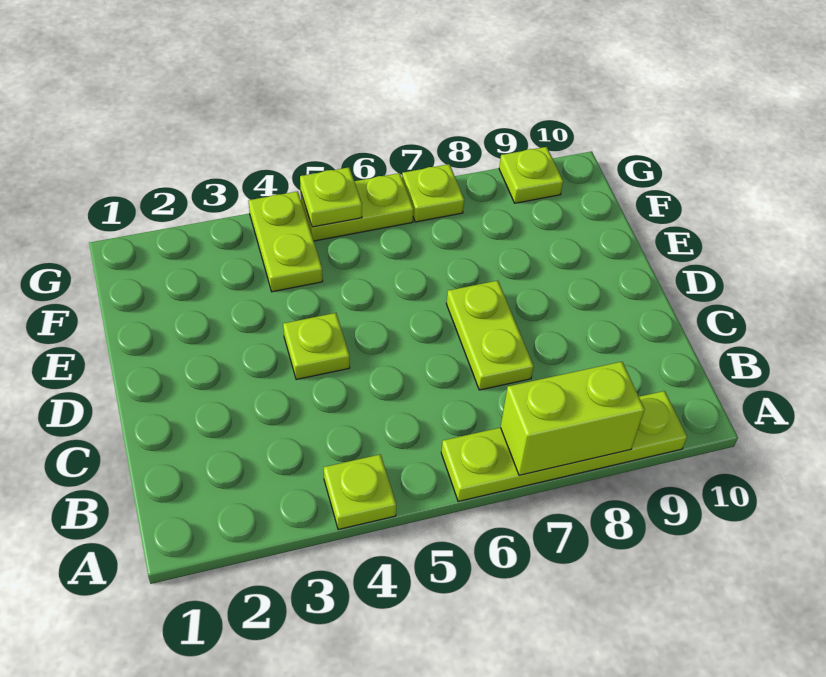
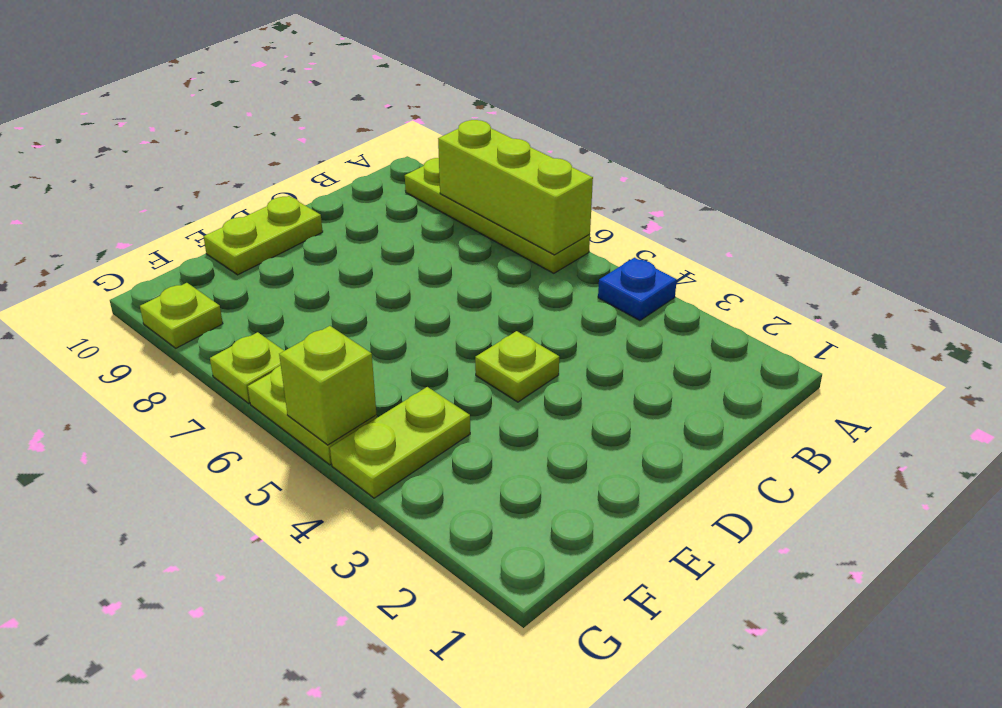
lime 1x1 plate [324,454,396,530] -> blue 1x1 plate [598,258,677,321]
lime 1x2 brick [500,362,645,475] -> lime 1x3 brick [438,120,593,255]
lime 1x2 plate [446,281,534,390] -> lime 1x2 plate moved to [204,196,323,275]
lime 1x1 plate [300,167,362,227] -> lime 1x1 brick [279,326,377,445]

